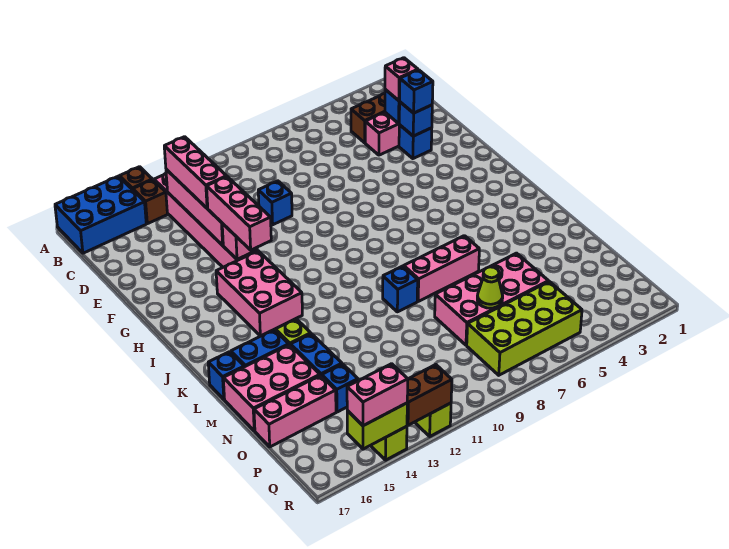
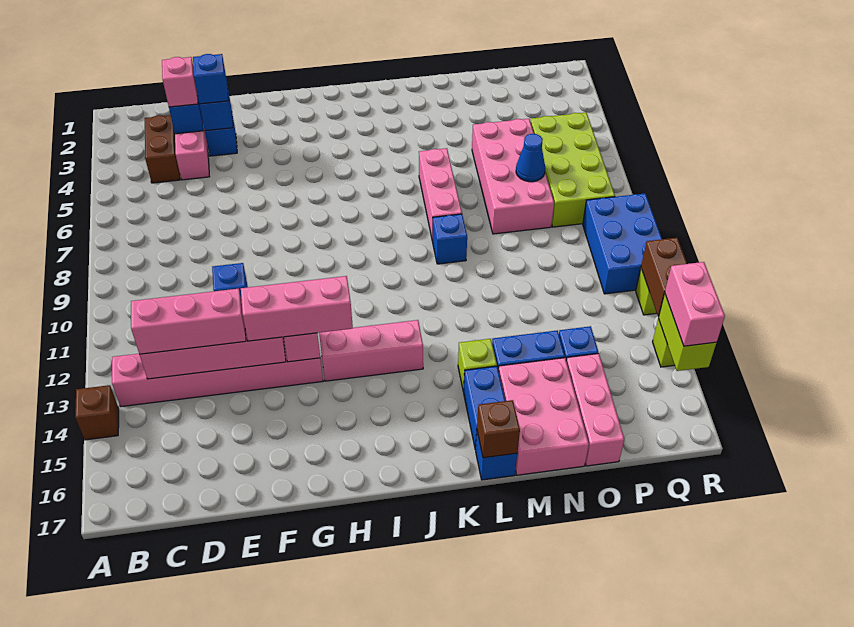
blue 2x3 brick [55,176,146,253] -> blue 2x3 brick moved to [583,193,662,294]
brown 1x1 brick [133,180,167,224] -> brown 1x1 brick moved to [477,400,520,458]
pink 2x3 brick [216,251,302,336] -> pink 1x3 brick [319,320,423,381]
lime 1x1 cone [477,267,503,308] -> blue 1x1 cone [516,134,545,182]

